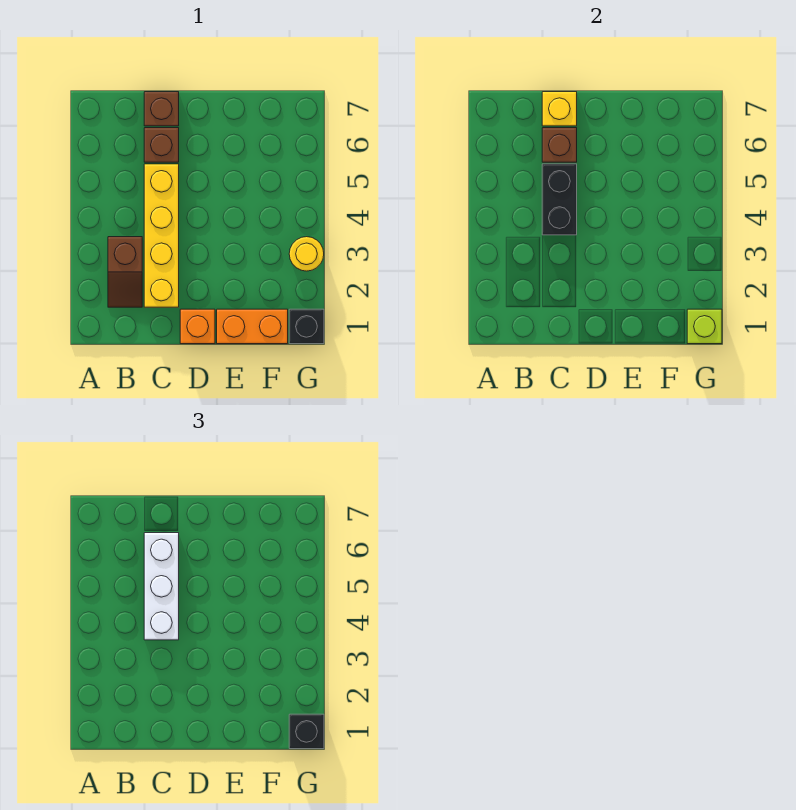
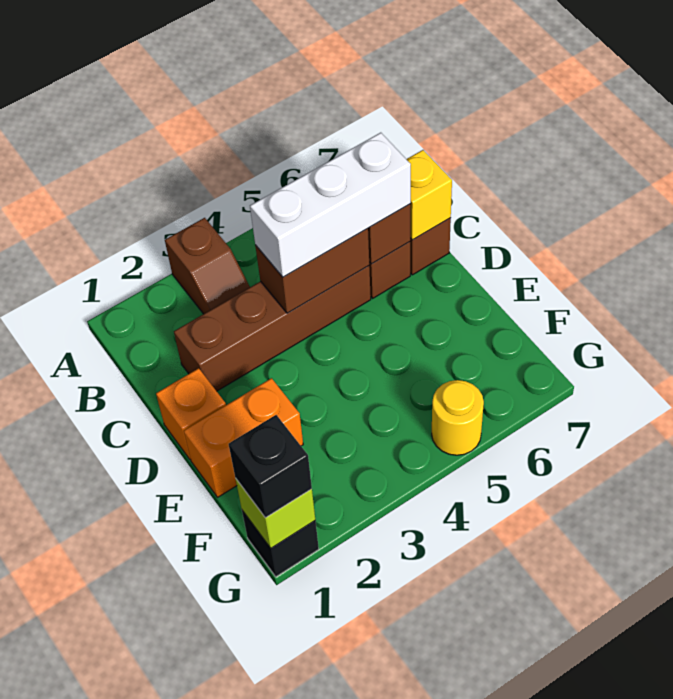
brown 1x2 slope [108,237,142,307] -> brown 1x2 slope turned to [165,218,250,314]
yellow 1x4 brick [144,164,179,307] -> brown 1x4 brick [174,266,371,391]
black 1x2 brick [542,164,577,235] -> brown 1x2 brick [255,228,369,313]
orange 1x2 brick [217,309,288,344] -> orange 1x2 brick turned to [184,378,303,497]
yellow 1x1 round brick [289,237,324,271] -> yellow 1x1 round brick moved to [432,380,484,455]

